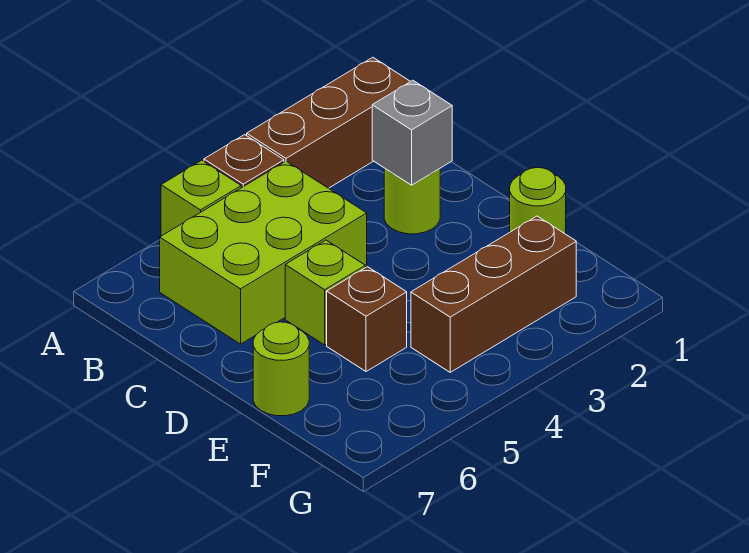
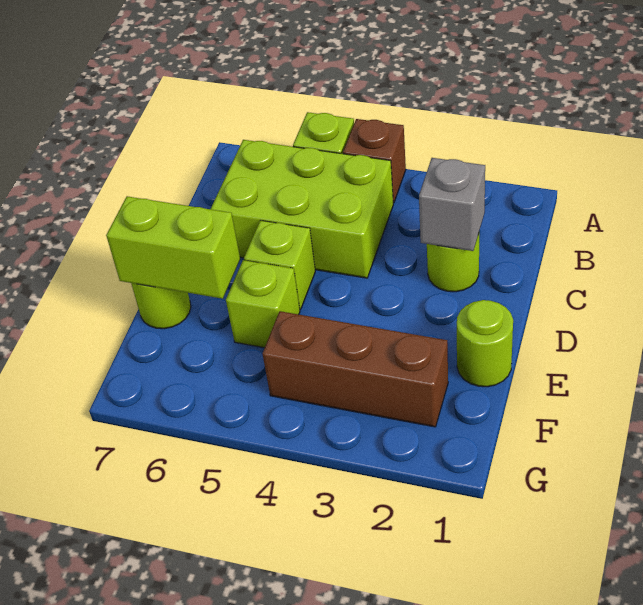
brown 1x3 brick [247,57,411,188] -> none
brown 1x1 brick [327,267,407,372] -> lime 1x1 brick [226,260,300,348]
none -> lime 1x2 brick [106,196,240,299]

